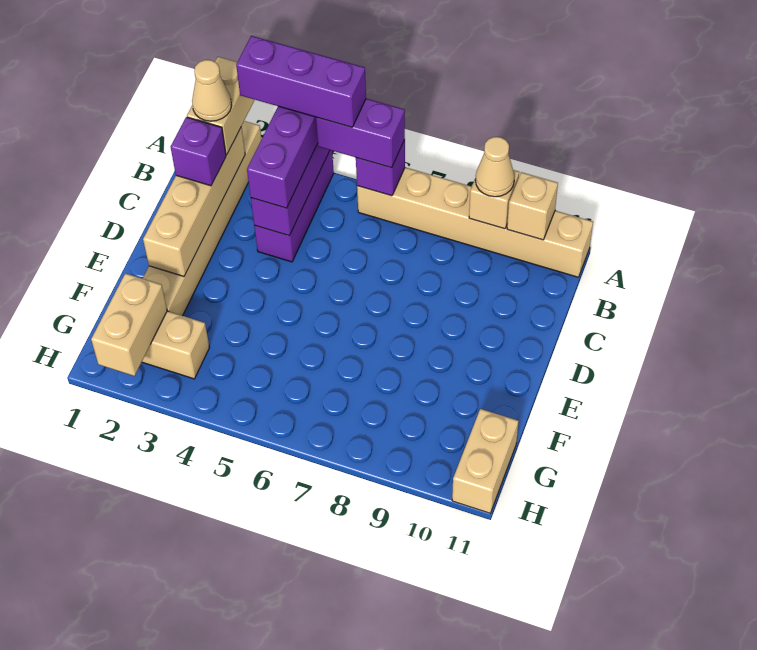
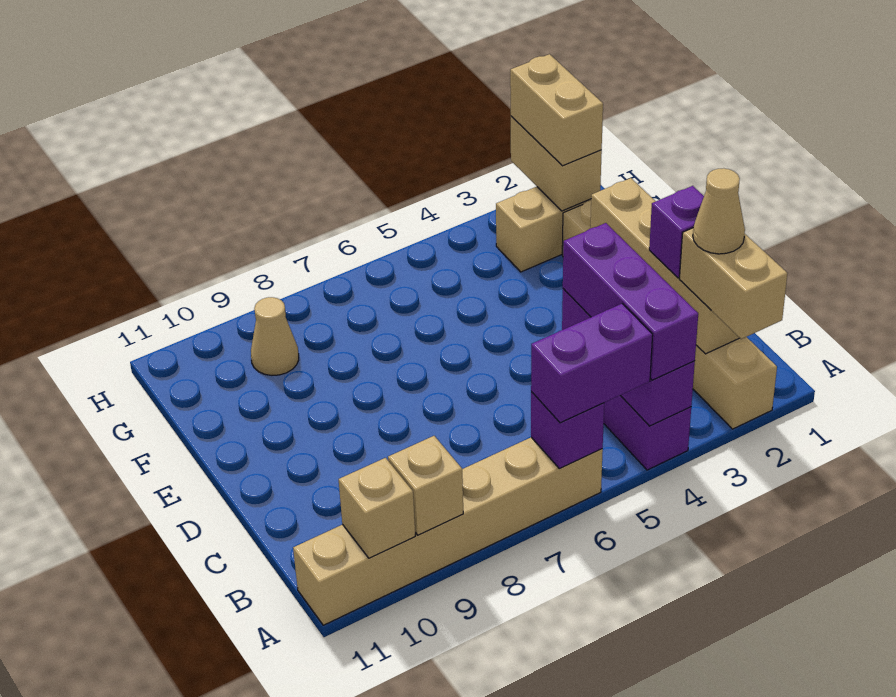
purple 1x3 brick [236,36,366,127] -> none
tan 1x1 cone [475,137,515,197] -> tan 1x1 cone moved to [251,297,299,375]
tan 1x2 brick [452,409,518,513] -> tan 1x2 brick moved to [510,54,603,166]

